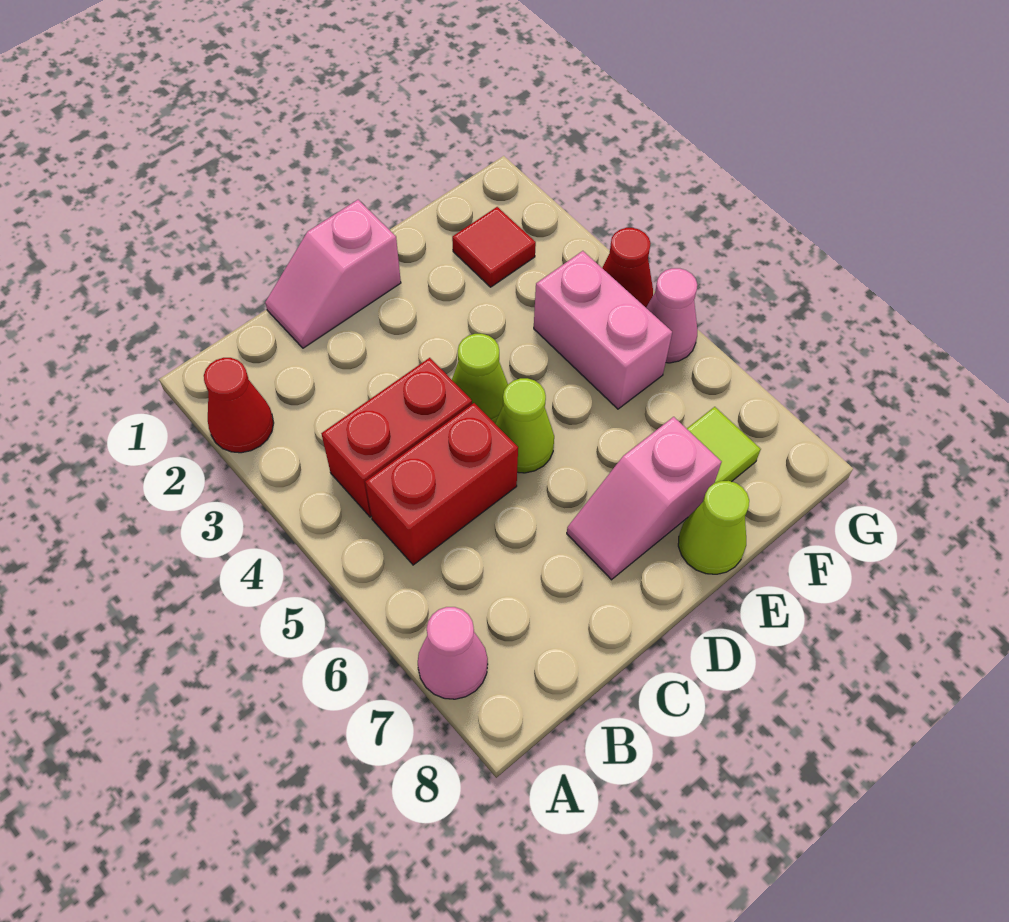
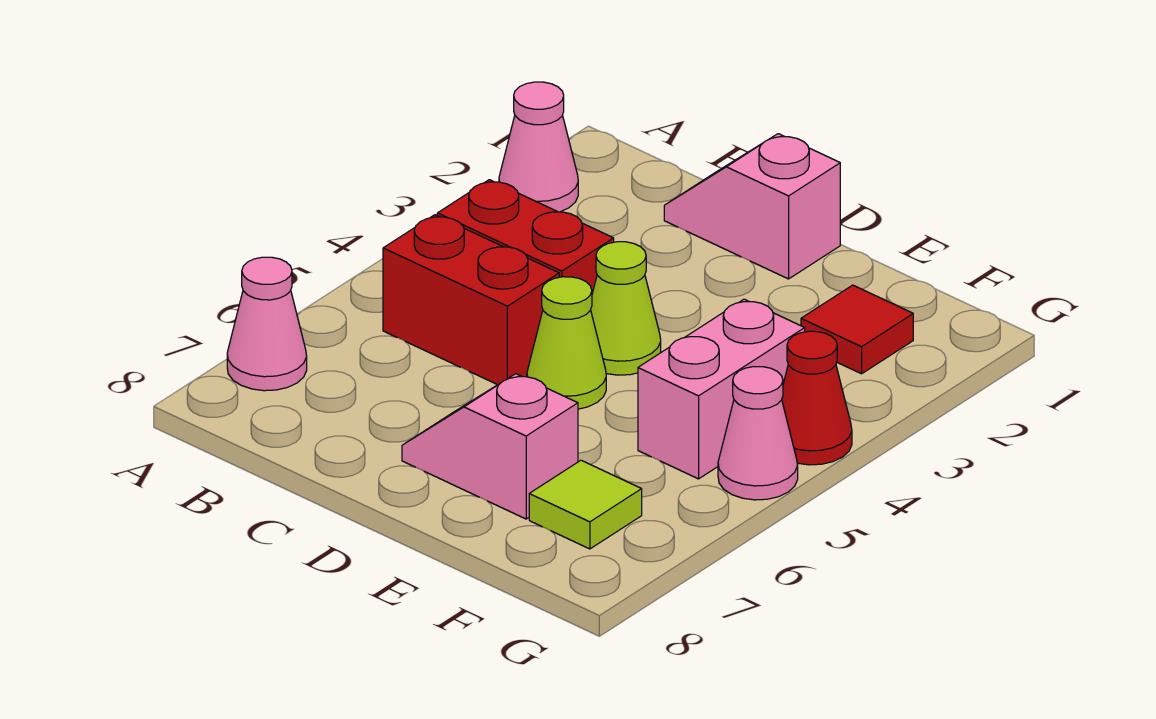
red 1x1 cone [204,358,274,453] -> pink 1x1 cone [499,82,578,212]
lime 1x1 cone [678,481,749,574] -> none

